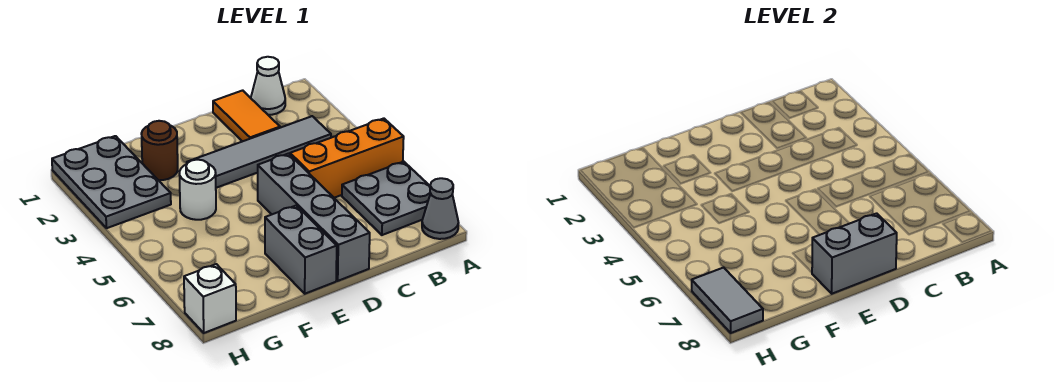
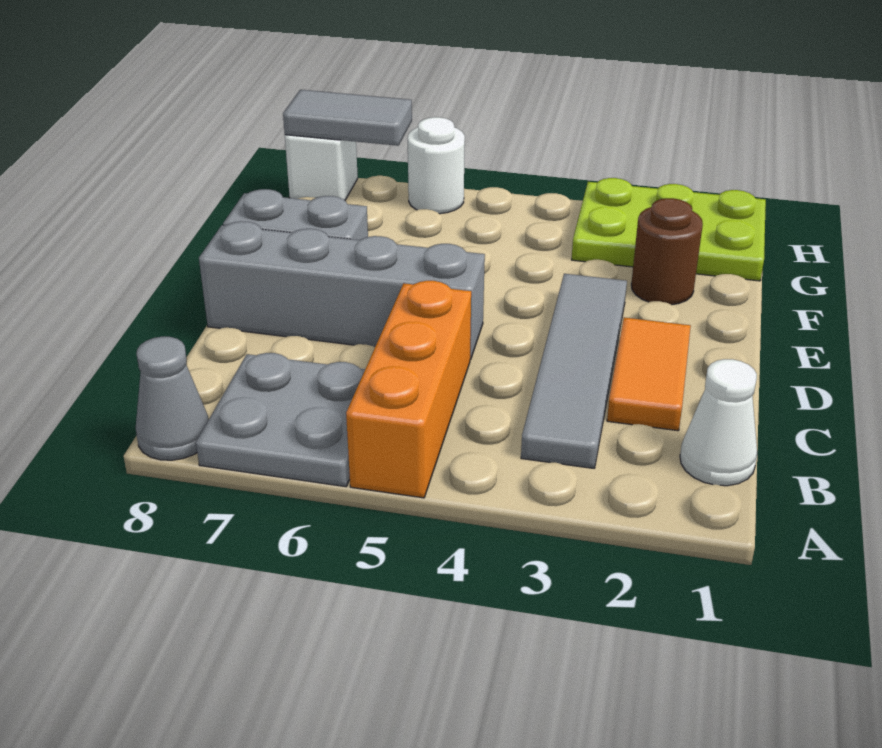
orange 1x2 tile [213,90,280,142] -> orange 1x2 tile turned to [607,318,691,431]
grey 1x2 brick [812,213,897,294] -> none
white 1x1 round brick [179,160,216,220] -> white 1x1 round brick moved to [408,117,465,214]
grey 2x3 plate [52,136,171,228] -> lime 2x3 plate [572,178,766,281]

